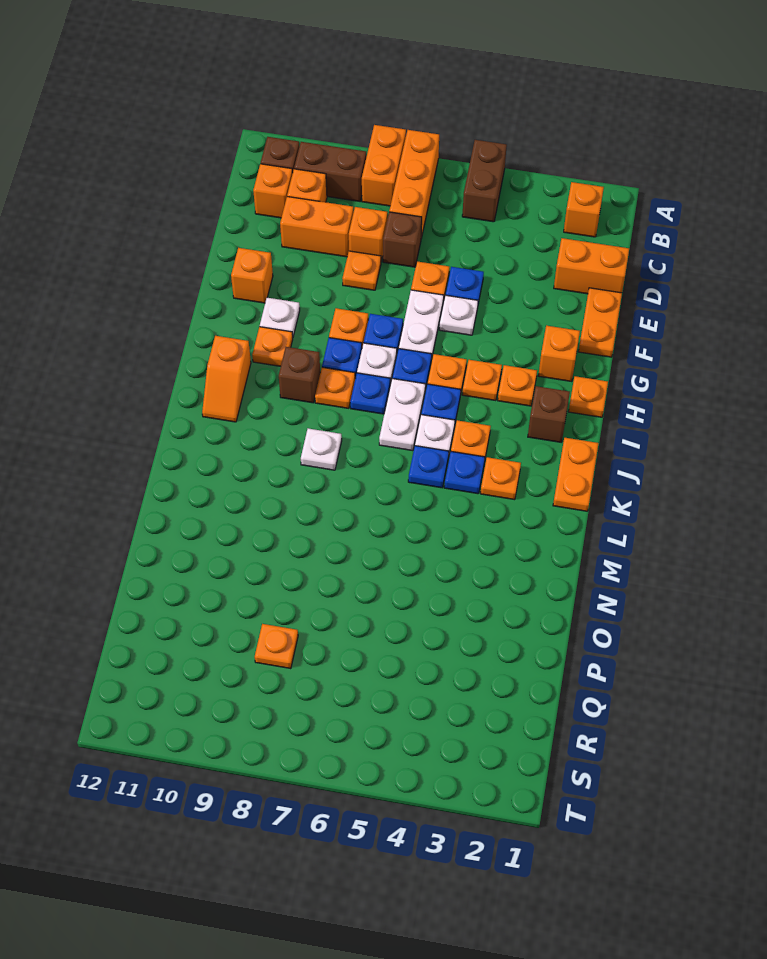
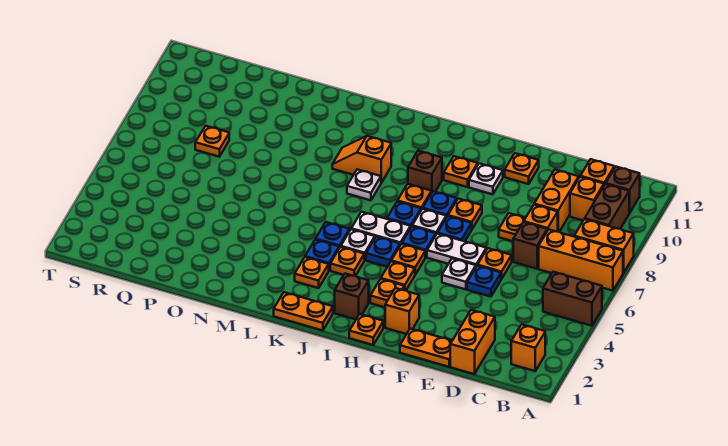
orange 1x1 brick [231,248,273,303] -> orange 1x1 plate [505,153,539,184]
orange 1x2 slope [202,336,251,422] -> orange 1x2 slope moved to [332,136,391,183]

